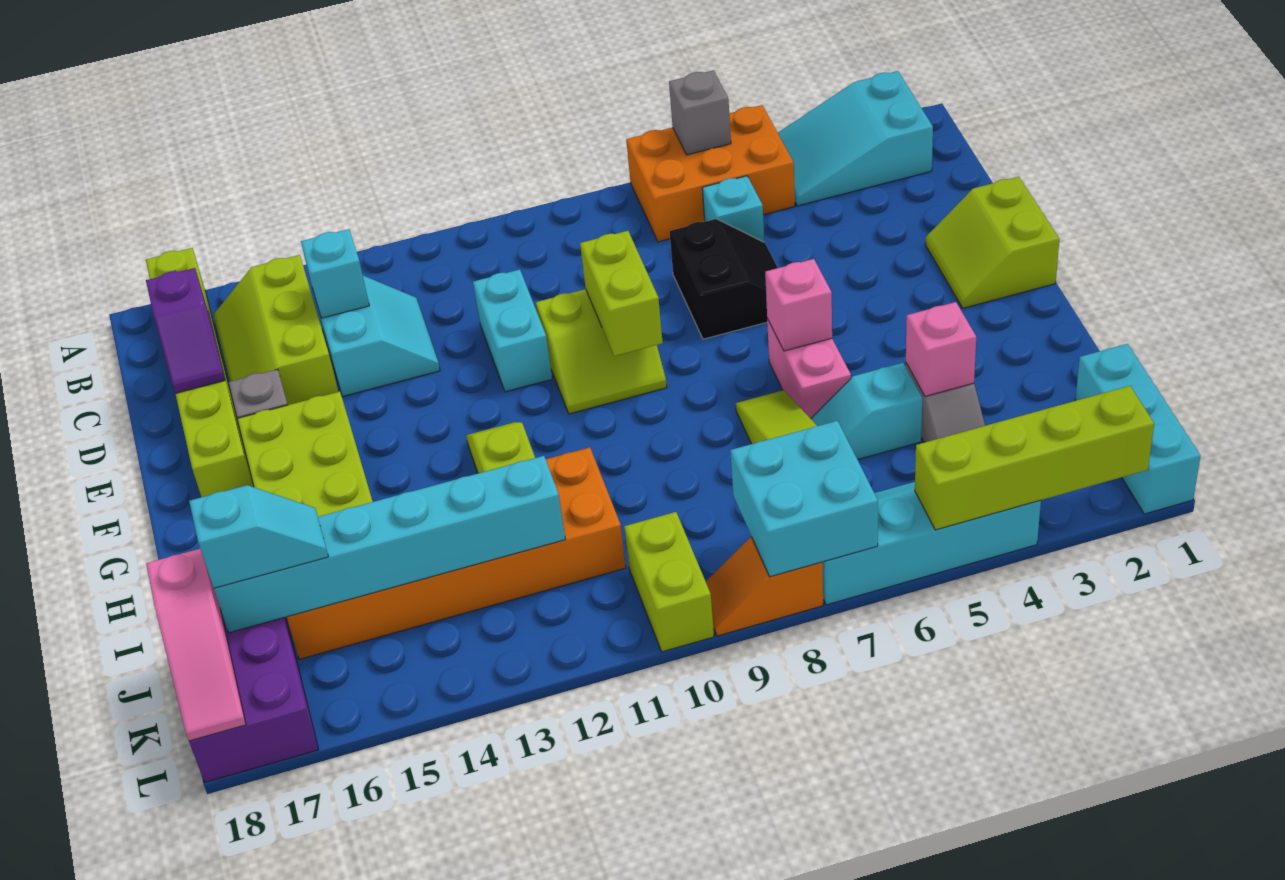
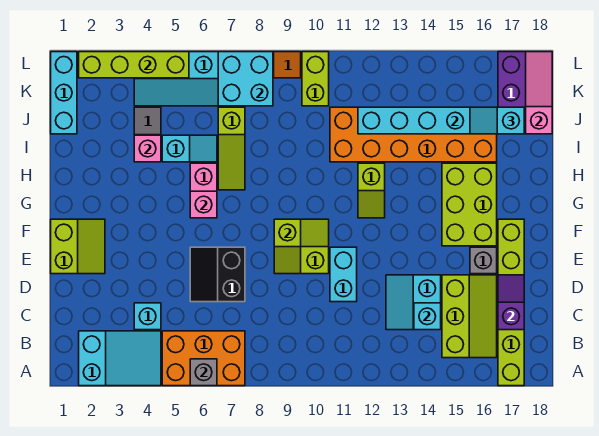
cyan 1x1 brick [702,176,764,242] -> cyan 1x1 brick moved to [134,303,161,330]
lime 1x2 brick [580,231,663,356] -> lime 1x2 slope [274,219,301,274]

